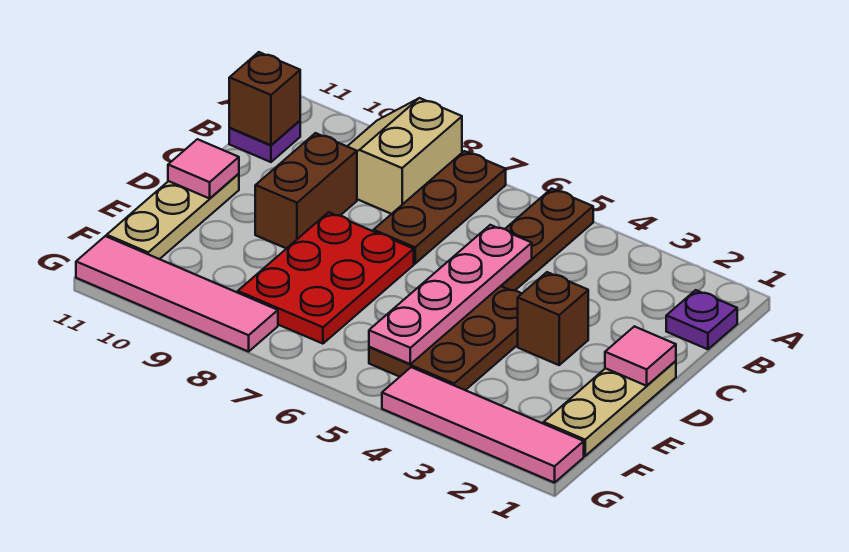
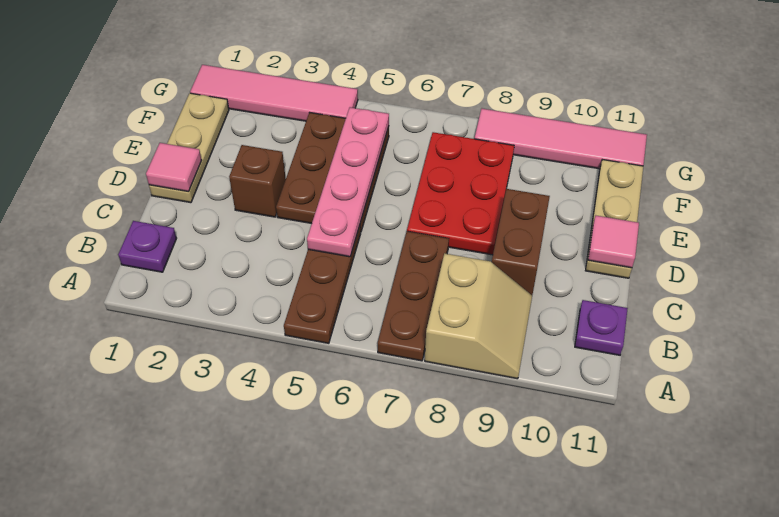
brown 1x1 brick [229,52,300,145] -> none

